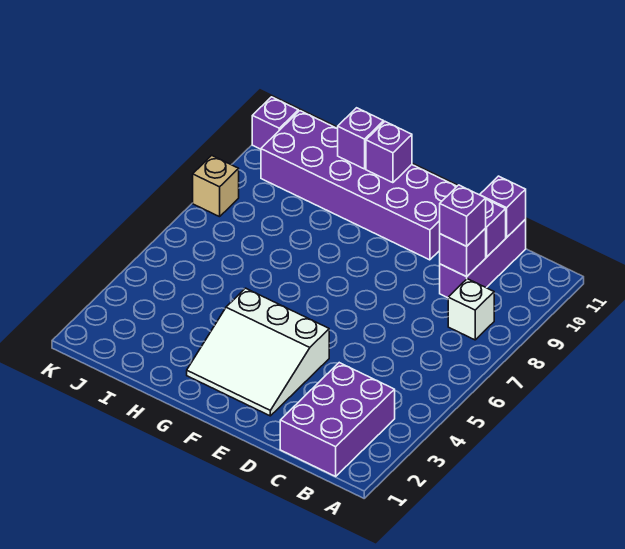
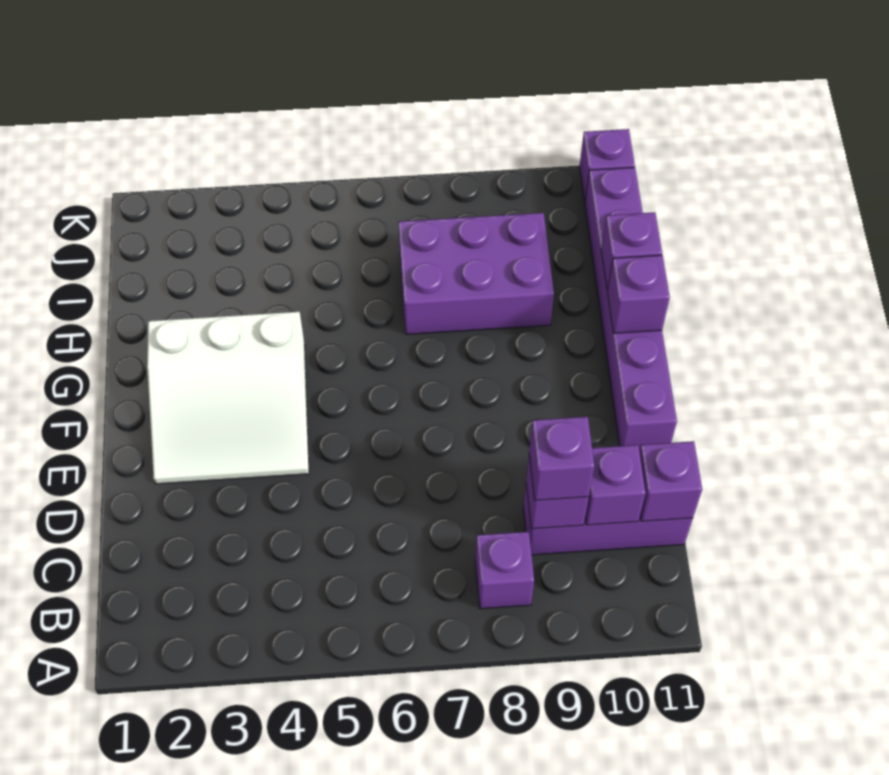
purple 2x3 brick [280,363,395,476] -> purple 2x3 brick moved to [398,213,554,334]
white 1x1 brick [448,279,494,340] -> purple 1x1 brick [475,532,534,609]
white 3x3 slope [187,288,329,416] -> white 3x3 slope turned to [147,312,309,484]
purple 2x6 brick [261,111,457,260] -> purple 1x6 brick [585,167,677,451]
tan 1x1 brick [193,155,239,217] -> none

